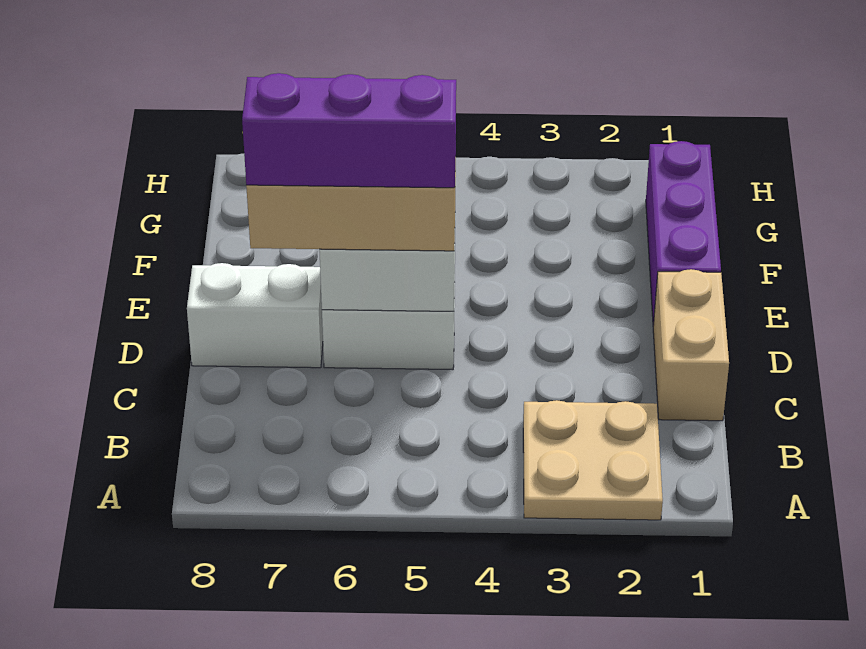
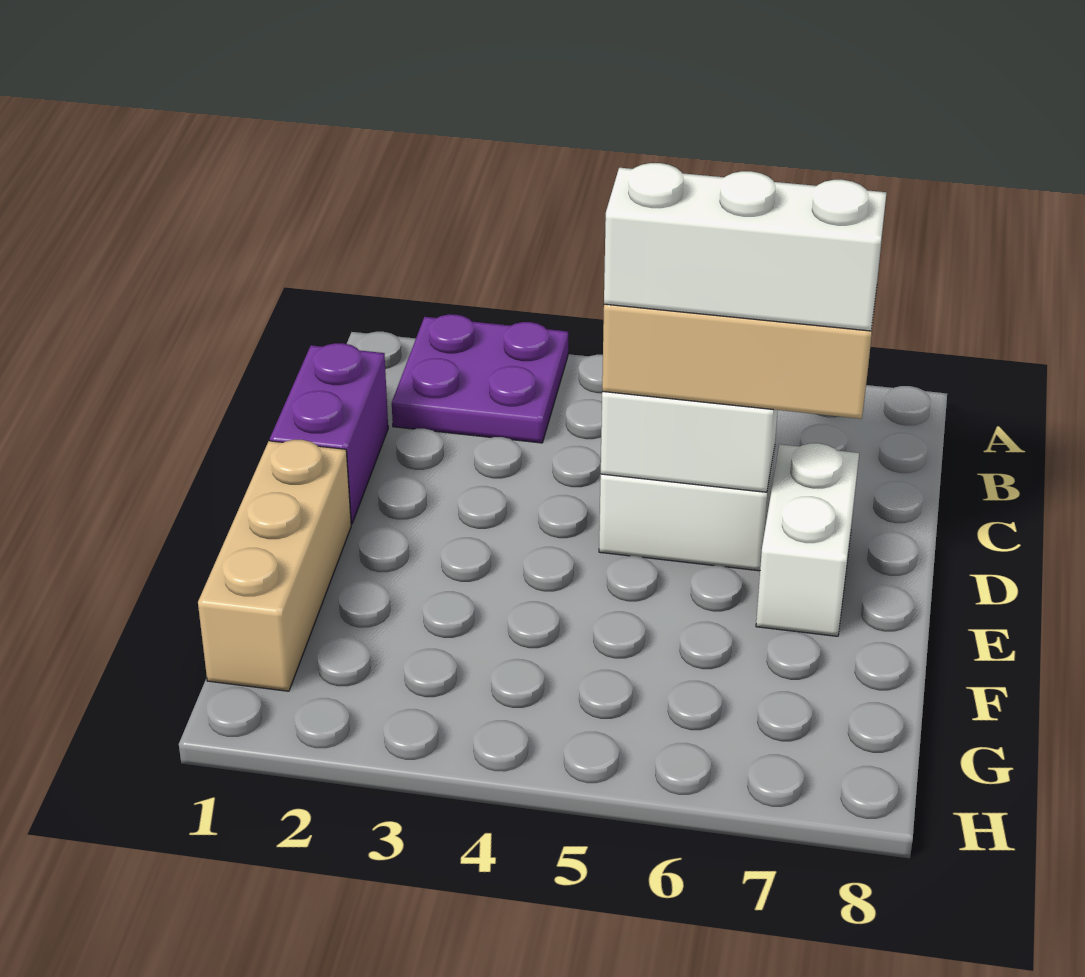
tan 2x2 plate [523,400,663,520] -> purple 2x2 plate [392,314,568,443]
tan 1x2 brick [653,269,729,421] -> purple 1x2 brick [270,343,388,524]
purple 1x3 brick [242,73,456,188] -> white 1x3 brick [604,163,886,331]
white 1x2 brick [187,263,323,368] -> white 1x2 brick turned to [756,443,859,636]
purple 1x3 brick [646,141,721,325] -> tan 1x3 brick [198,440,351,691]

